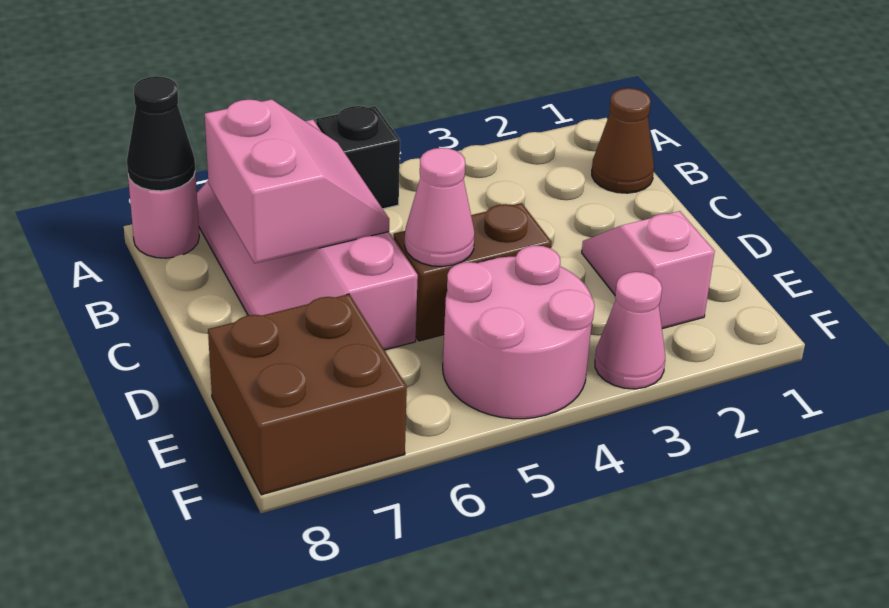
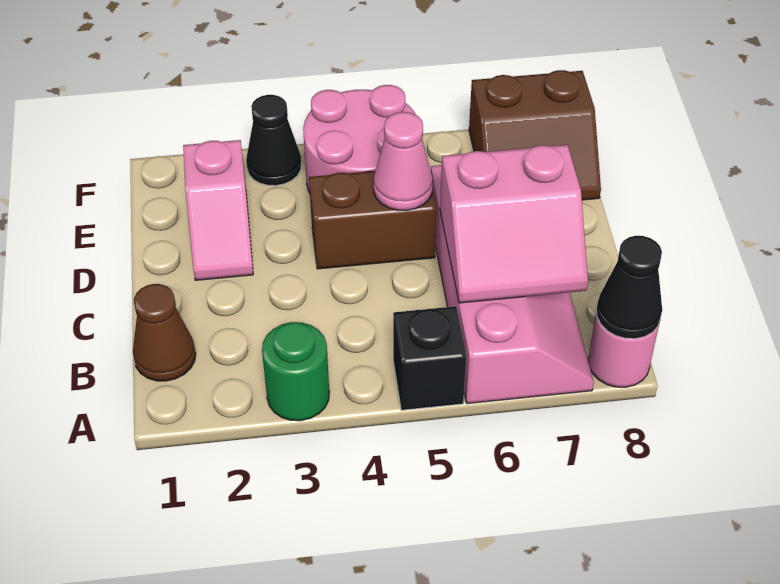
none -> green 1x1 round brick [262,322,329,421]
pink 2x2 slope [205,99,389,263] -> pink 2x2 slope turned to [440,145,588,303]
brown 2x2 brick [208,294,407,495] -> brown 2x2 slope [469,70,601,200]
pink 1x1 cone [595,272,665,389] -> black 1x1 cone [246,95,301,186]

